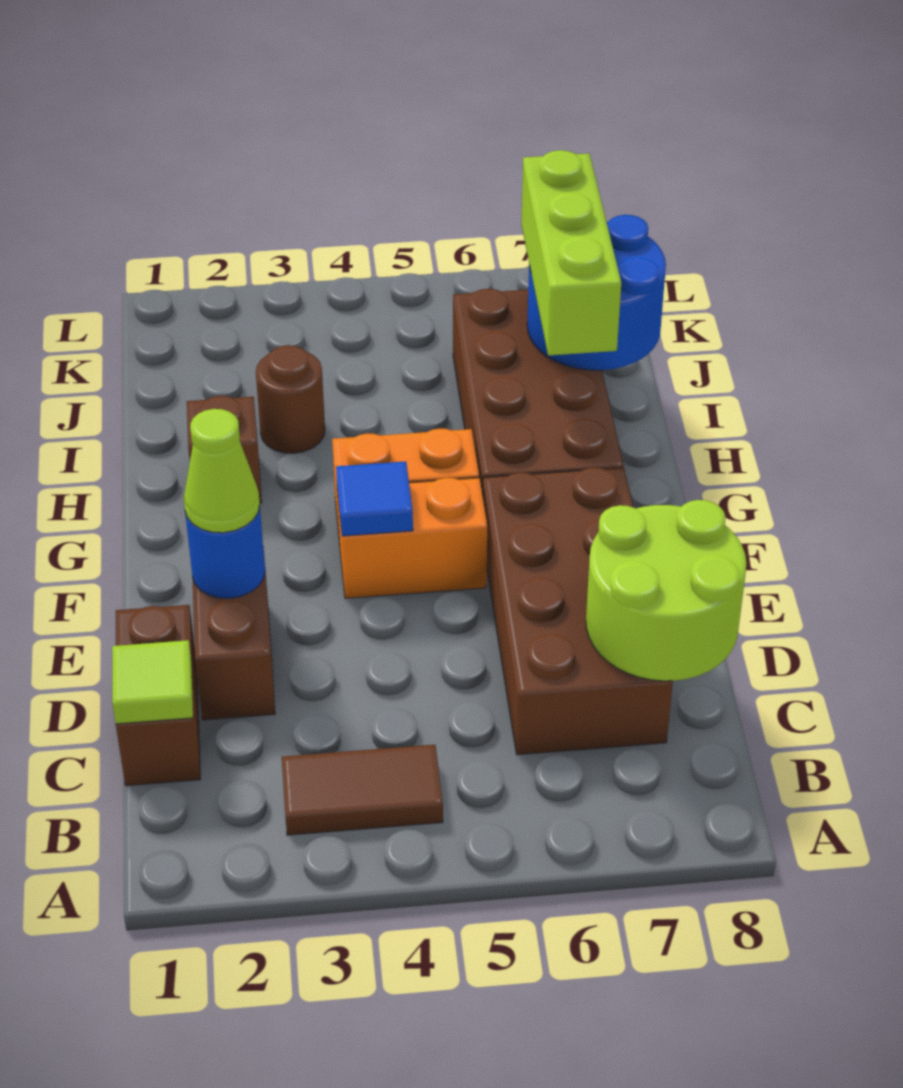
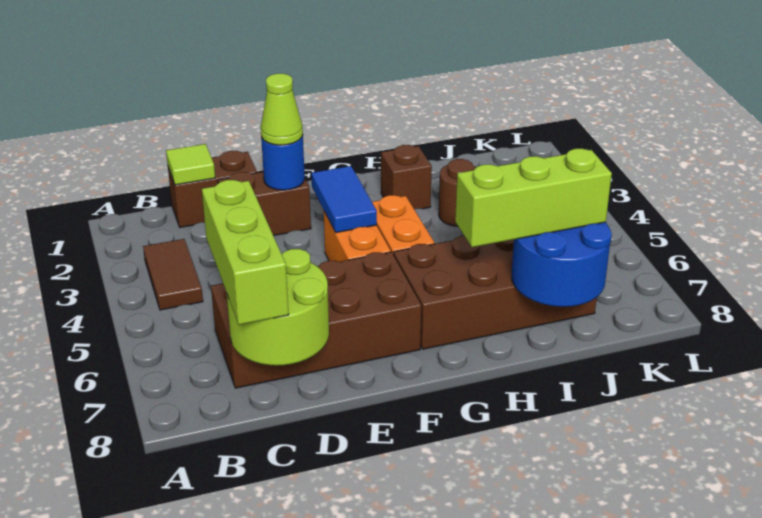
none -> lime 1x3 brick [202,180,289,325]
blue 1x1 tile [336,462,413,536] -> blue 1x2 tile [311,166,377,233]

